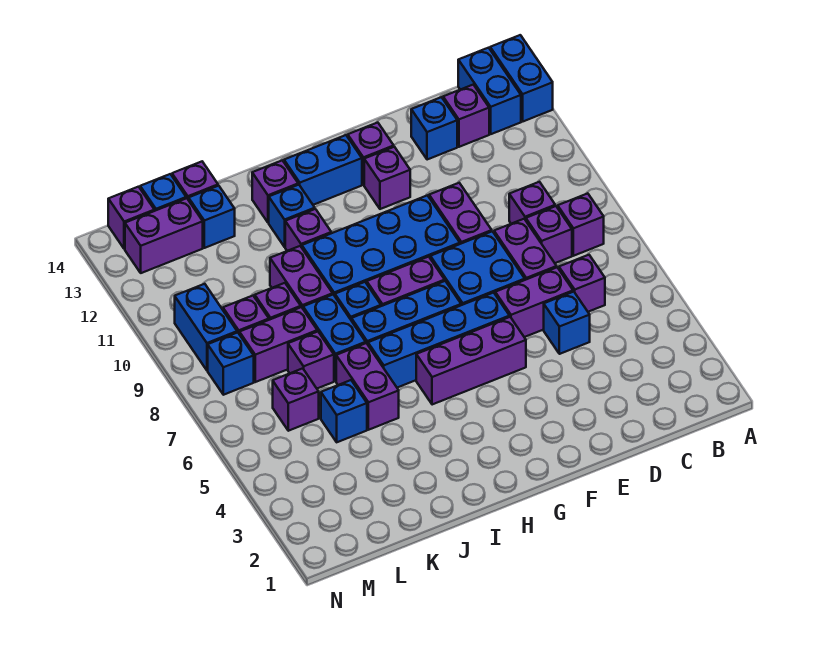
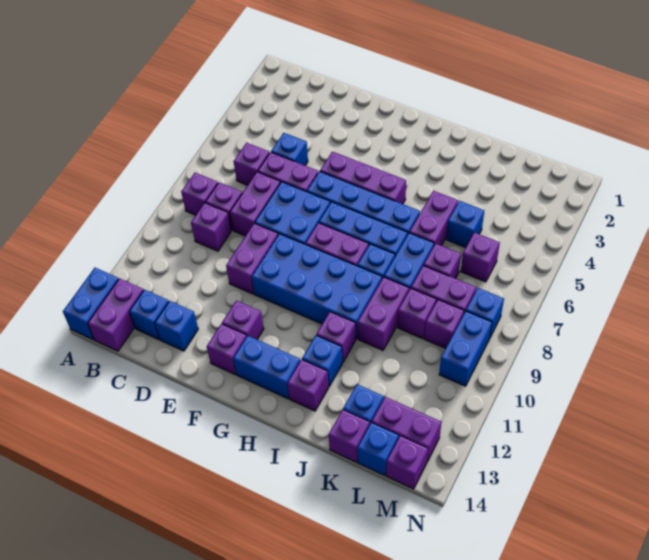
blue 1x2 brick [458,48,521,134] -> purple 1x2 brick [88,279,144,351]
purple 1x1 brick [443,85,489,147] -> blue 1x1 brick [129,290,169,339]

